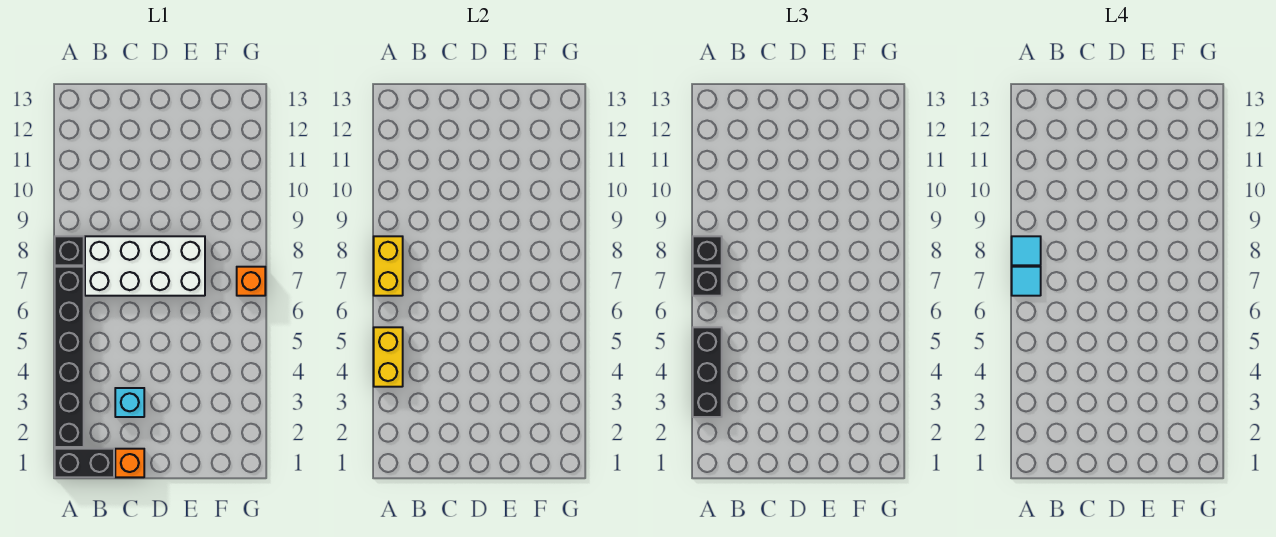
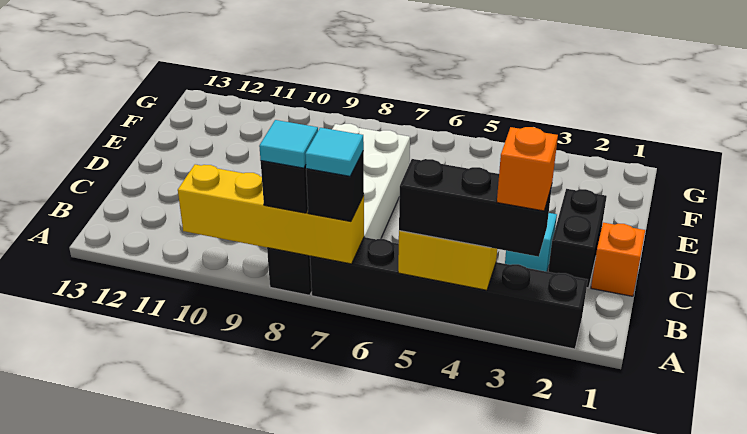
black 1x2 brick [55,449,114,477] -> black 1x2 brick moved to [548,189,607,288]
yellow 1x2 brick [374,236,403,296] -> yellow 1x4 brick [178,164,364,264]
orange 1x1 brick [237,267,265,296] -> orange 1x1 brick moved to [497,127,558,211]

